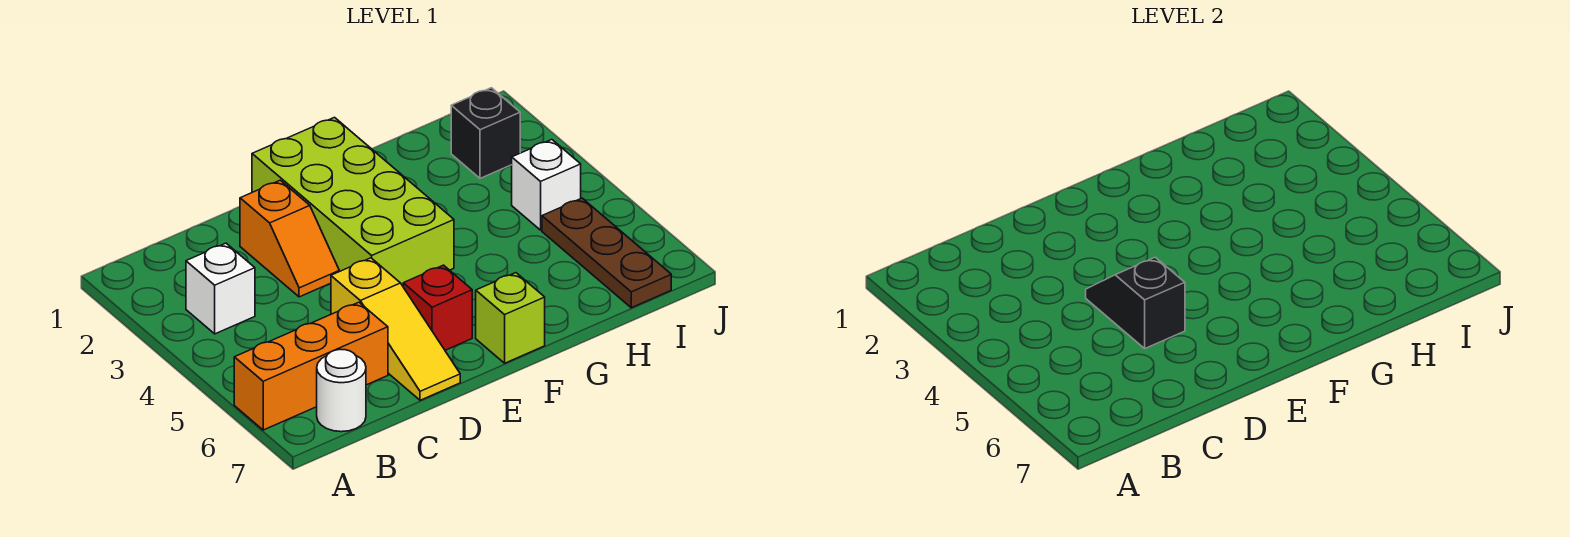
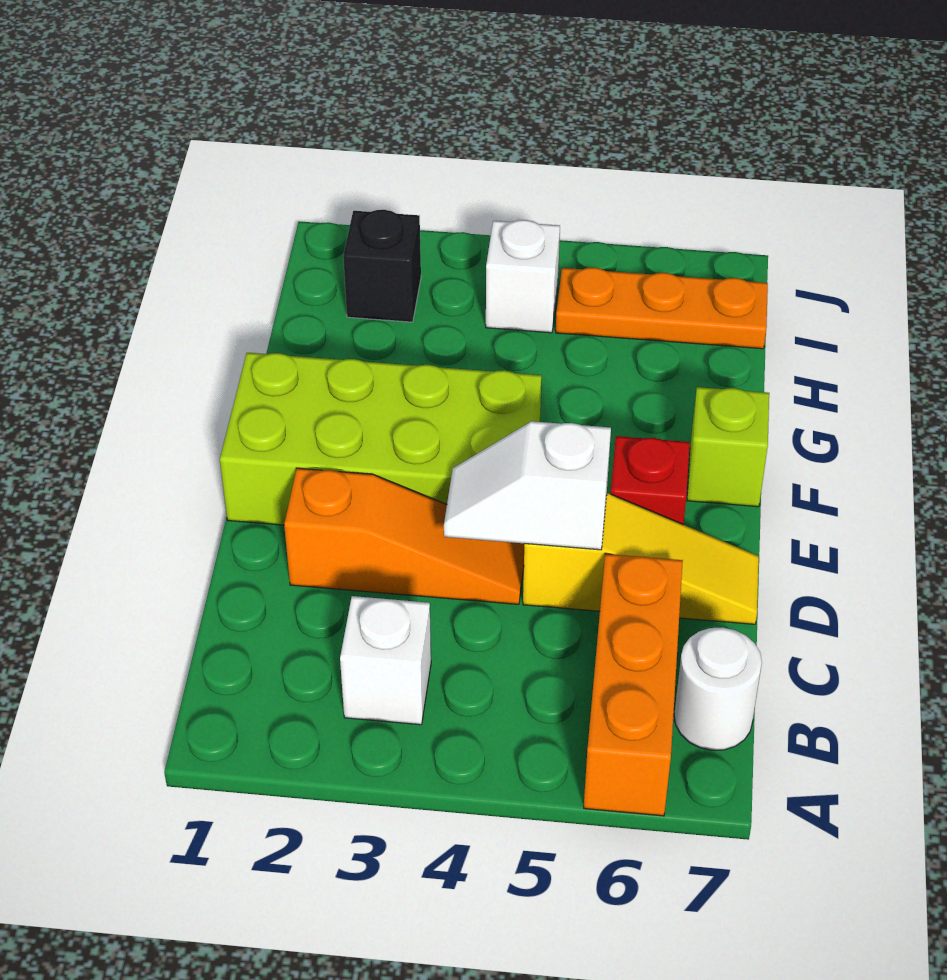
orange 1x2 slope [240,180,339,297] -> orange 1x3 slope [284,468,524,604]
black 1x2 slope [1086,257,1185,348] -> white 1x2 slope [444,421,611,550]
brown 1x3 plate [542,198,671,308] -> orange 1x3 plate [556,268,768,349]

